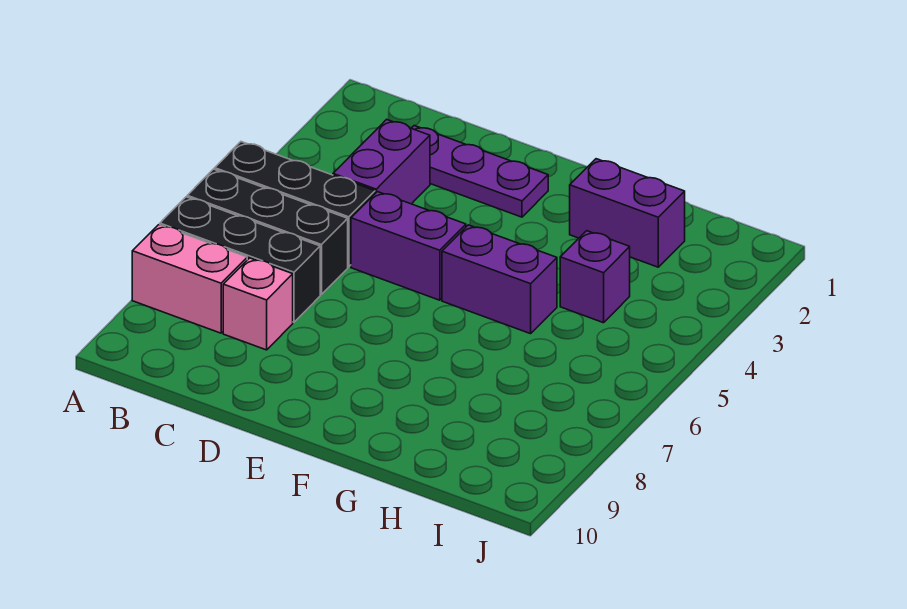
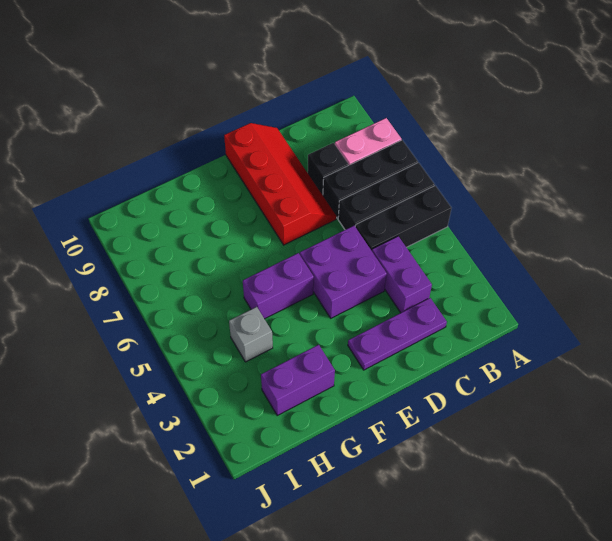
pink 1x1 brick [223,258,293,350] -> black 1x1 brick [308,143,349,195]
purple 1x2 brick [351,192,466,300] -> purple 2x2 brick [300,226,387,318]
none -> red 2x4 slope [224,123,336,245]
purple 1x1 brick [560,231,630,323] -> grey 1x1 brick [229,307,273,362]

